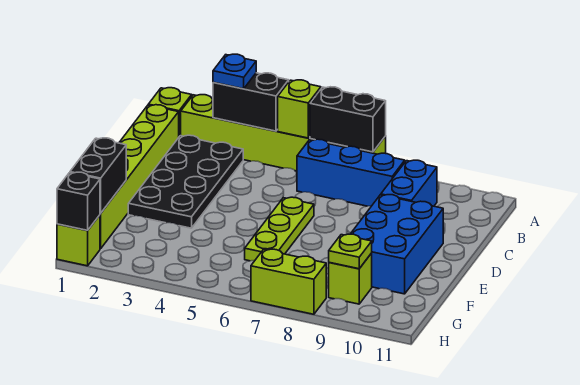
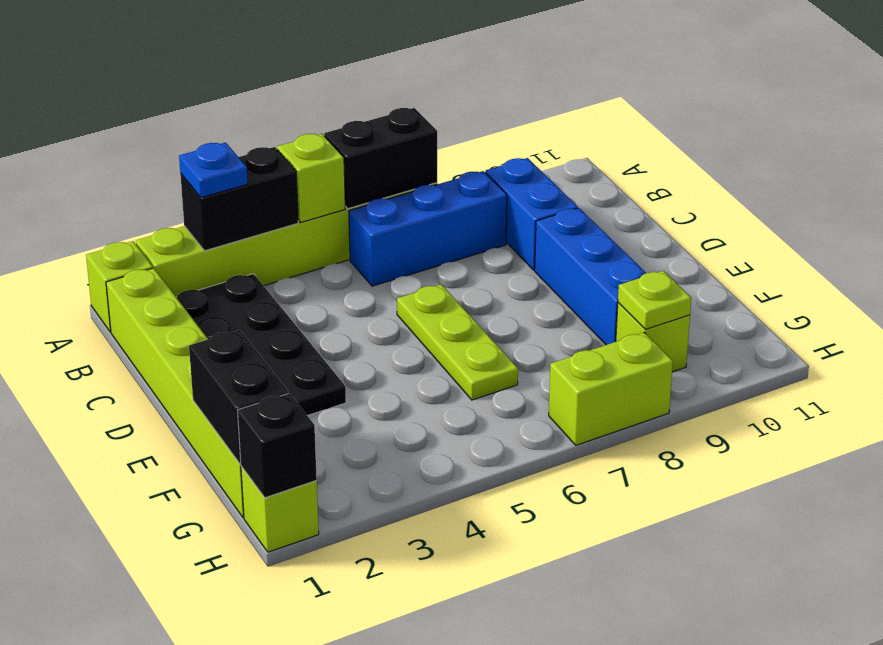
blue 2x3 brick [351,195,443,294] -> blue 1x3 brick [535,208,646,345]

